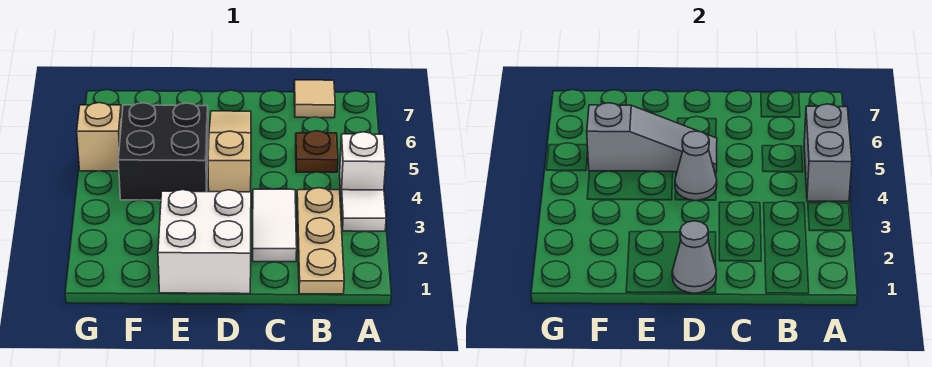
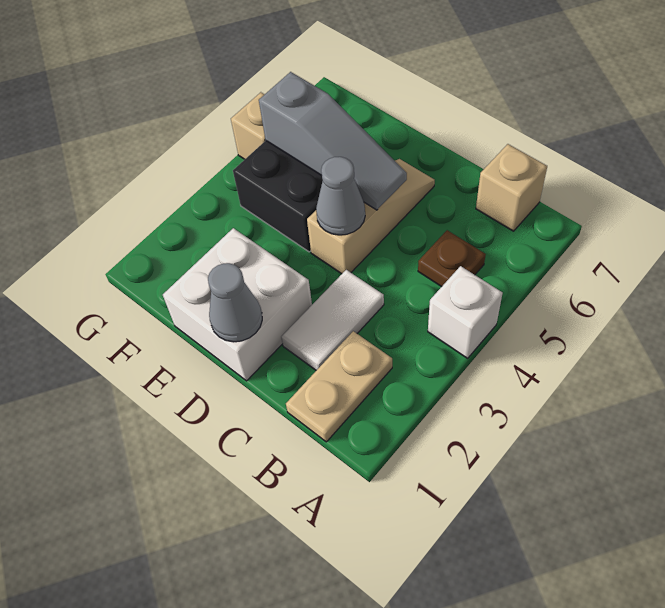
white 1x1 tile [341,190,386,231] -> none
grey 1x2 brick [804,104,852,201] -> none
tan 1x3 plate [297,188,344,294] -> tan 1x2 plate [286,331,392,442]
tan 1x1 tile [294,80,335,118] -> tan 1x1 brick [476,144,547,231]

